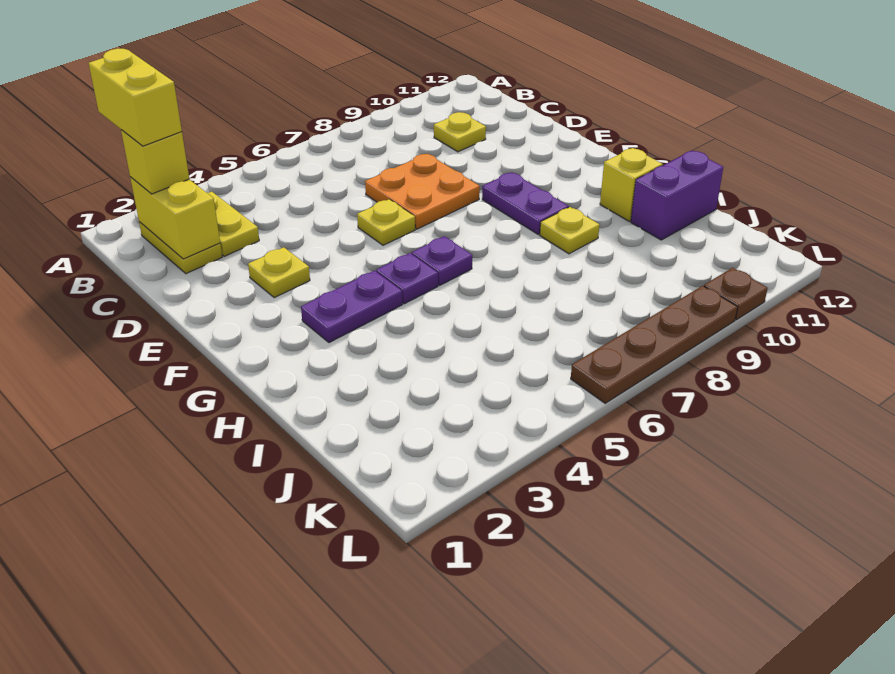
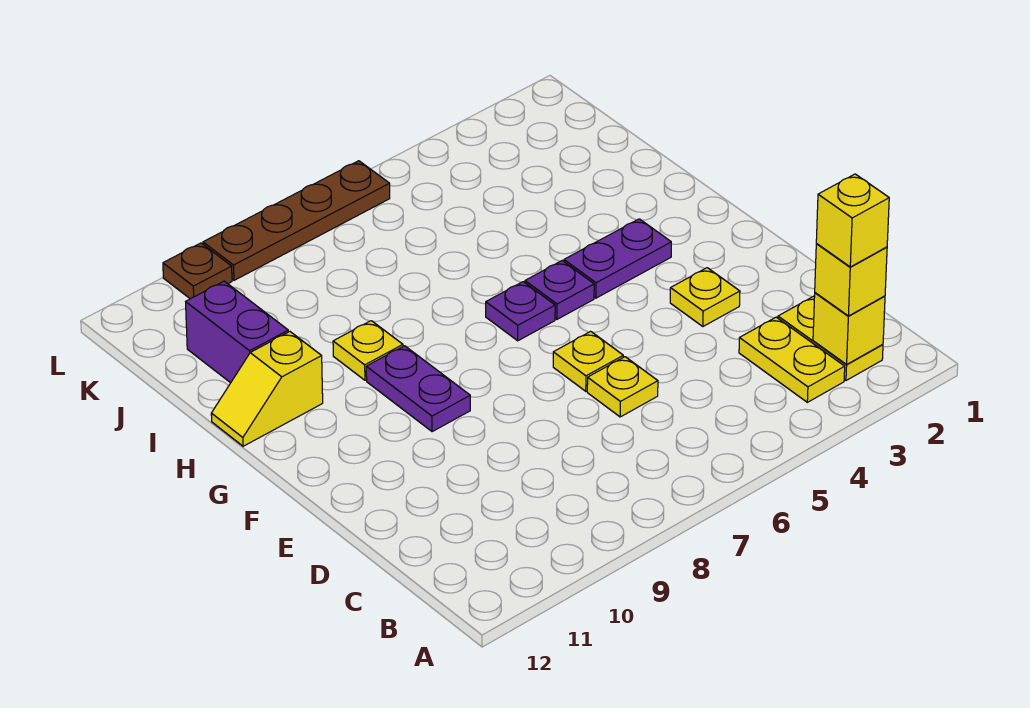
yellow 1x2 brick [89,49,182,146] -> yellow 1x1 brick [816,174,889,267]
yellow 1x2 brick [130,177,220,259] -> yellow 1x1 brick [813,293,885,364]
yellow 1x1 plate [434,112,486,152] -> yellow 1x1 plate moved to [587,357,658,417]
orange 2x2 plate [365,154,480,229] -> none
purple 1x2 brick [631,151,723,240] -> purple 1x2 brick turned to [186,281,288,383]

